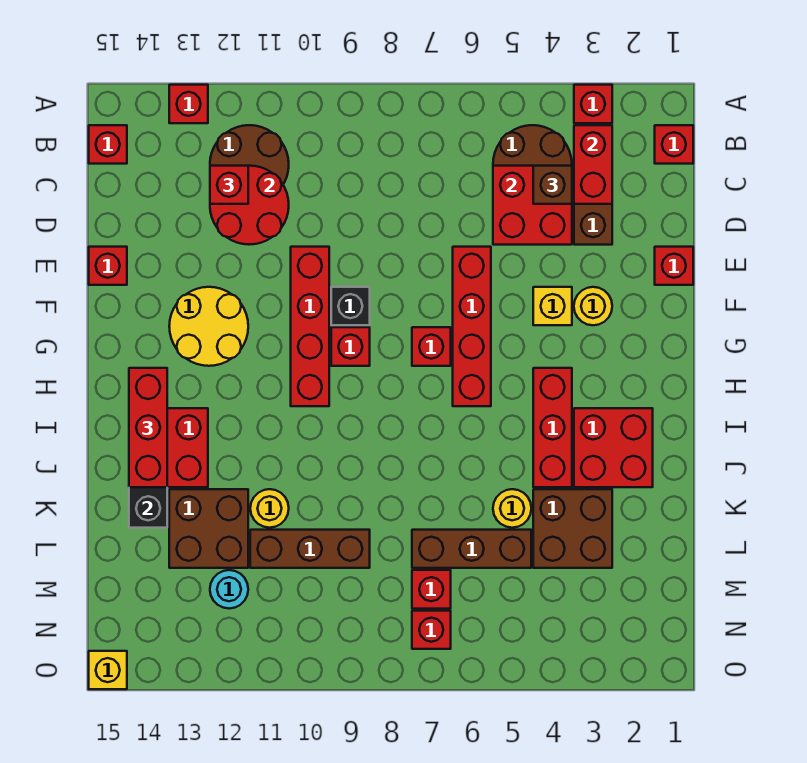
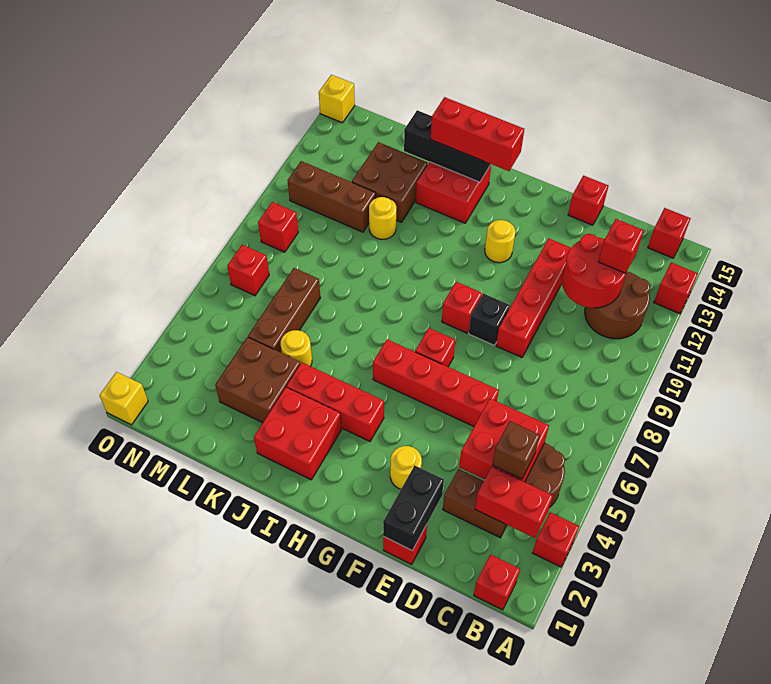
none -> black 1x2 brick [383,466,444,550]
red 1x4 brick [291,247,329,406] -> red 1x4 brick turned to [496,238,571,357]
yellow 1x1 brick [533,287,572,325] -> yellow 1x1 brick moved to [99,372,148,425]
yellow 2x2 round brick [169,287,248,366] -> yellow 1x1 round brick [485,220,515,263]
brown 1x3 brick [250,530,370,568] -> brown 1x3 brick turned to [288,161,376,232]
red 1x1 brick [412,570,451,609] -> red 1x1 brick moved to [258,202,298,252]
cyan 1x1 round brick [210,570,248,609] -> none

